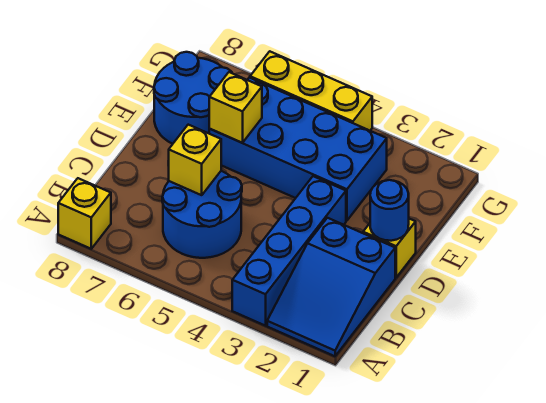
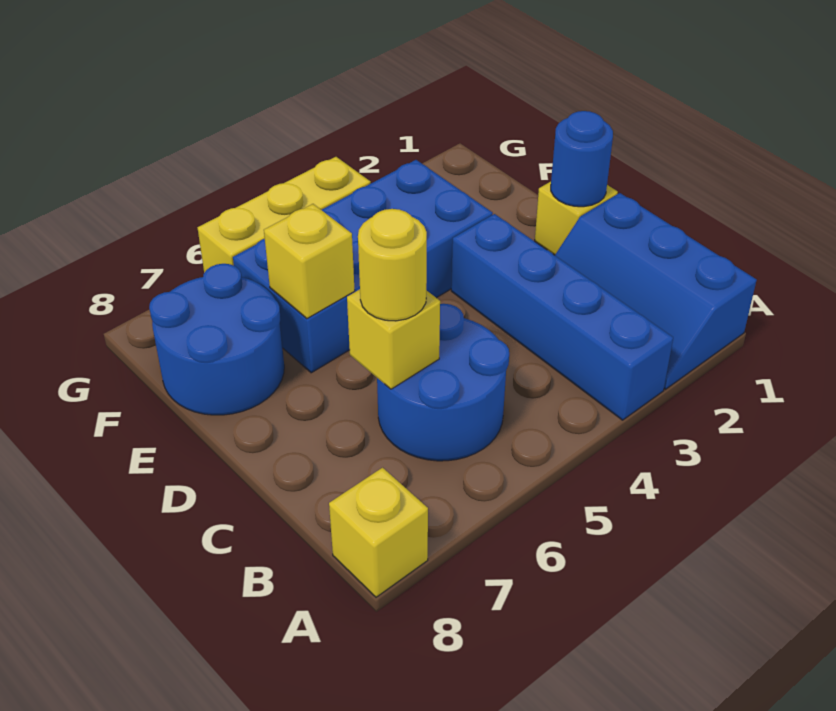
blue 2x3 slope [267,218,395,356] -> blue 2x3 slope turned to [555,193,757,389]
none -> yellow 1x1 round brick [358,209,427,321]

